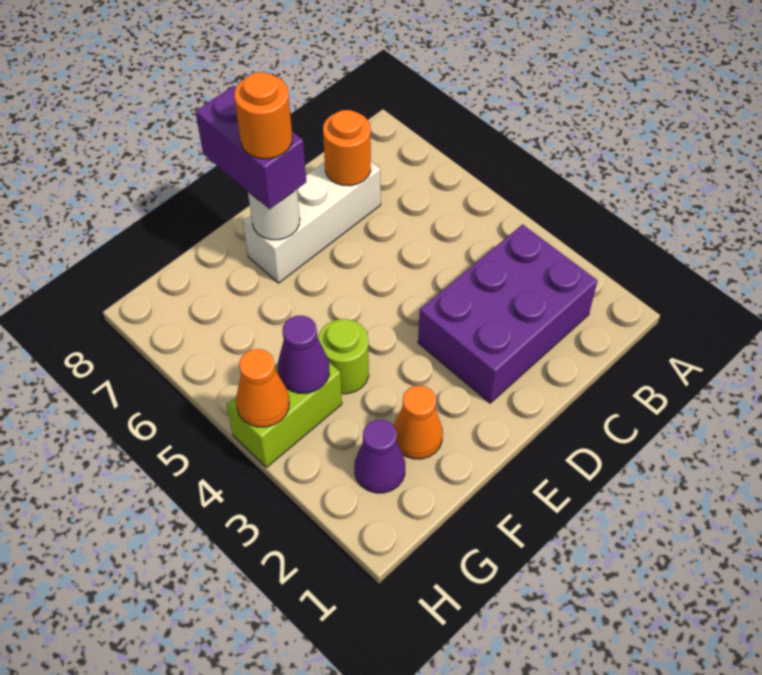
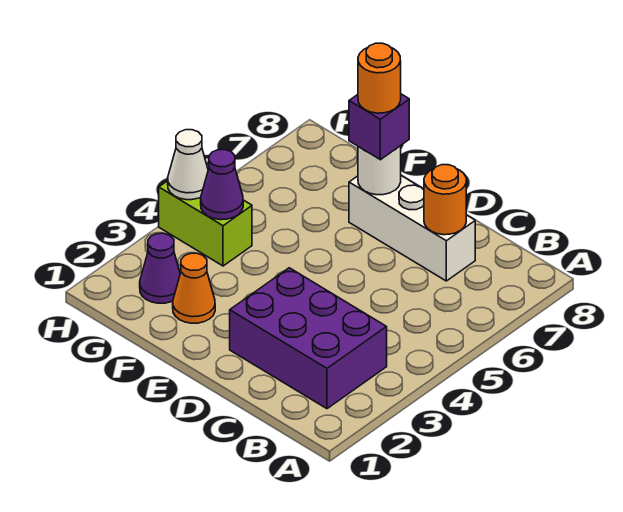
purple 1x2 brick [195,86,306,209] -> purple 1x1 brick [349,94,409,160]
lime 1x1 round brick [318,319,369,394] -> none
orange 1x1 cone [236,349,289,427] -> white 1x1 cone [168,130,208,200]

